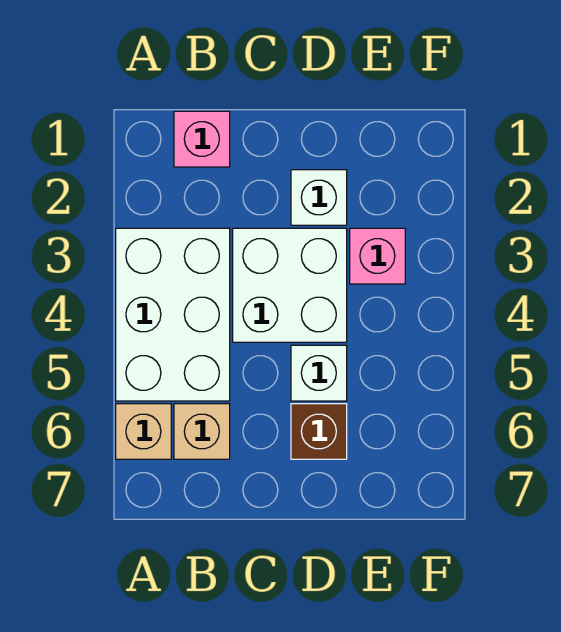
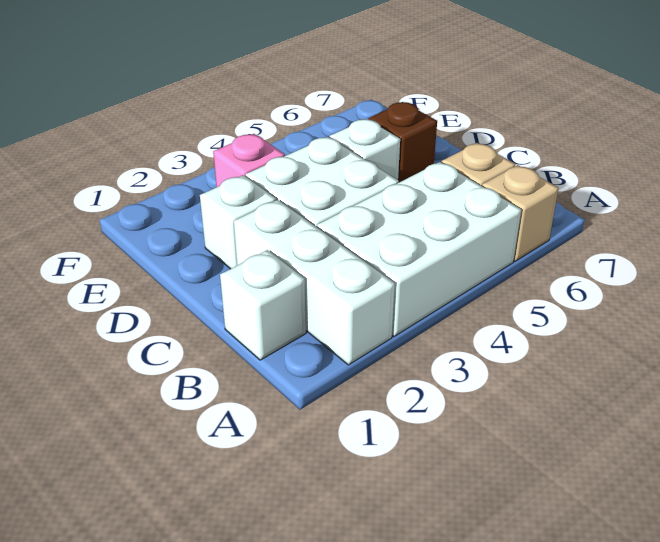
none -> white 1x3 brick [234,200,395,365]
pink 1x1 brick [174,111,230,167] -> white 1x1 brick [220,250,306,360]

